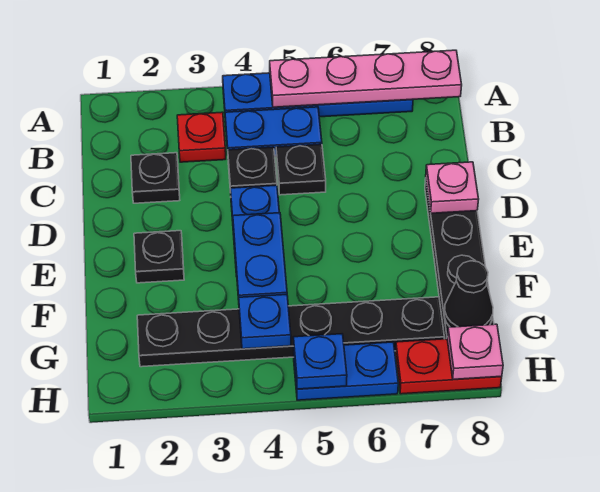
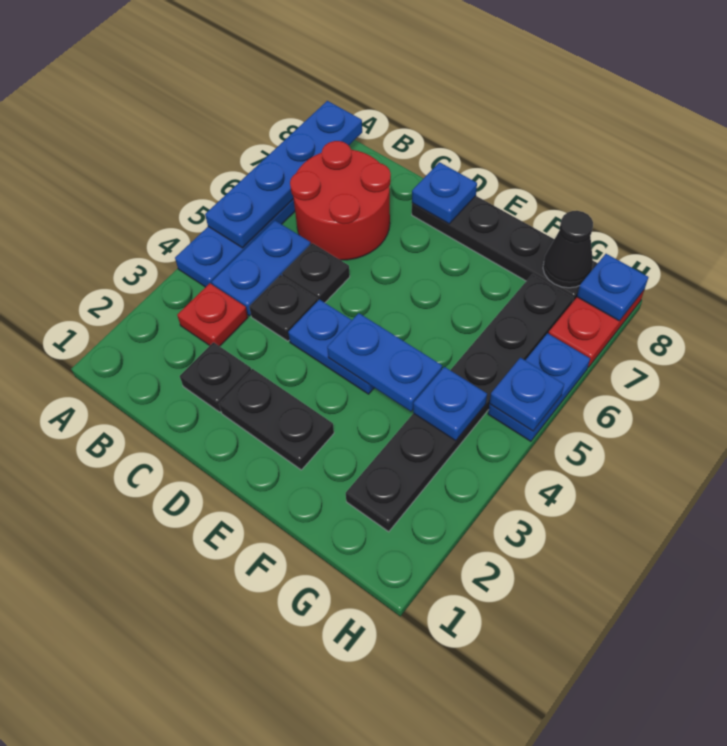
pink 1x4 plate [270,50,462,107] -> blue 1x4 plate [205,101,362,248]
none -> red 2x2 round brick [290,141,391,260]
pink 1x1 plate [426,162,479,213] -> blue 1x1 plate [412,162,477,224]
black 1x1 plate [134,231,184,283] -> black 1x2 plate [219,369,334,470]
pink 1x1 plate [447,324,503,379] -> blue 1x1 plate [577,254,648,321]

